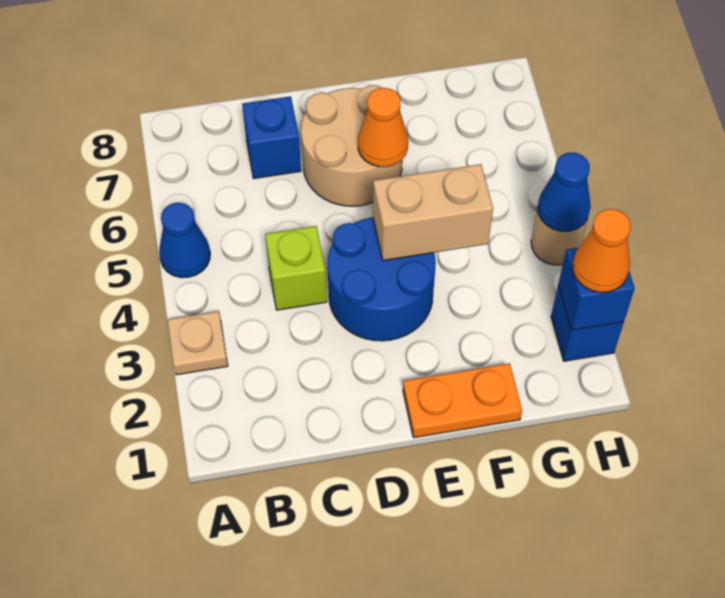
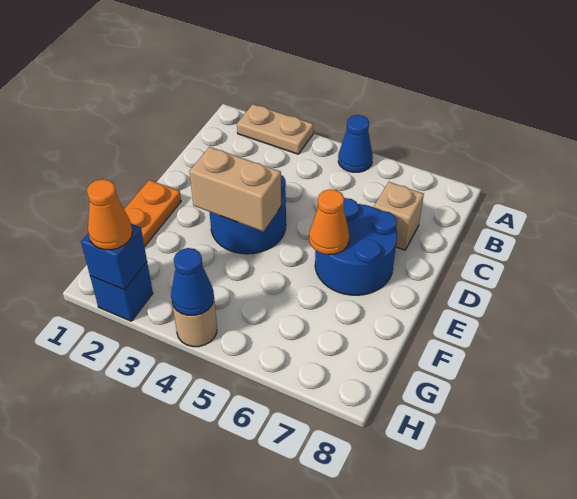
tan 1x1 plate [167,311,228,375] -> tan 1x2 plate [237,104,313,154]
lime 1x1 brick [265,226,327,310] -> none
blue 1x1 brick [242,96,301,179] -> tan 1x1 brick [374,182,424,250]
tan 2x2 round brick [301,85,402,206] -> blue 2x2 round brick [315,198,397,295]
tan 1x2 brick [373,164,493,260] -> tan 1x2 brick turned to [189,147,281,231]

